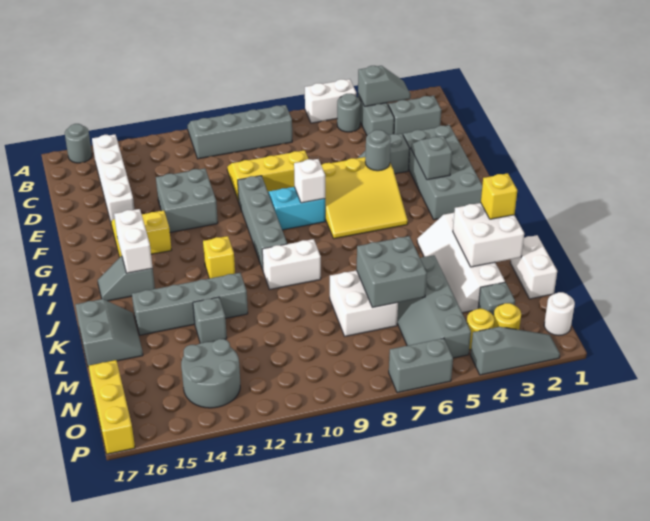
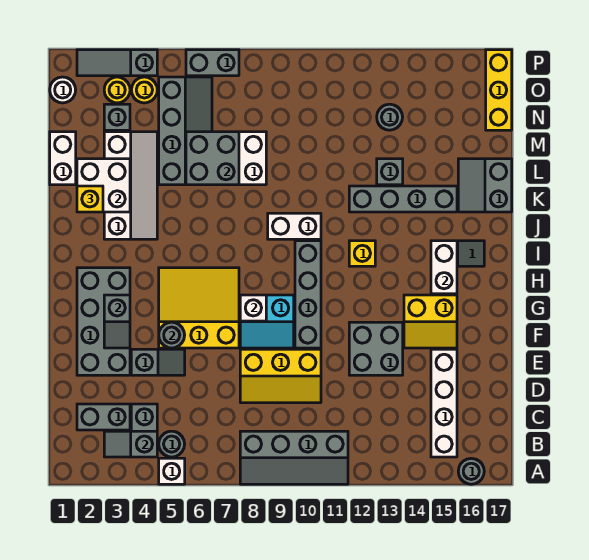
white 1x2 brick [305,79,357,123] -> white 1x1 brick [159,458,185,484]
grey 2x2 round brick [181,339,240,408] -> grey 1x1 round brick [377,104,403,130]

